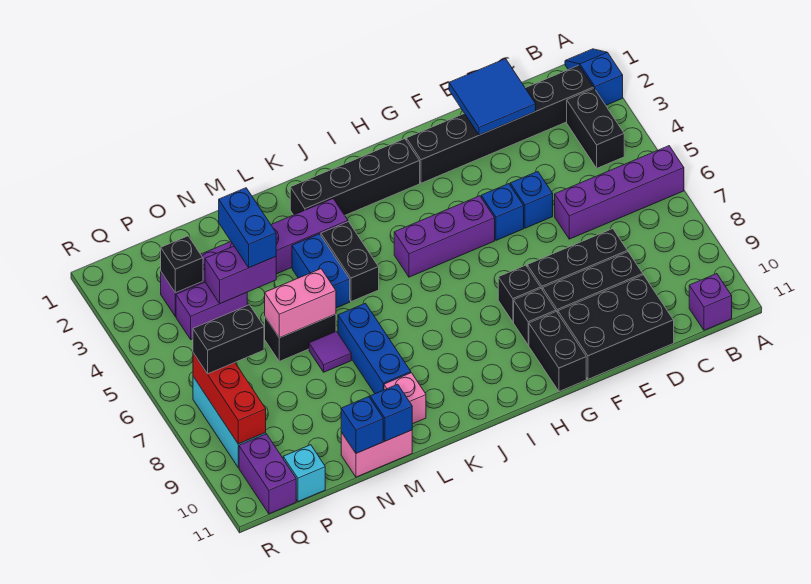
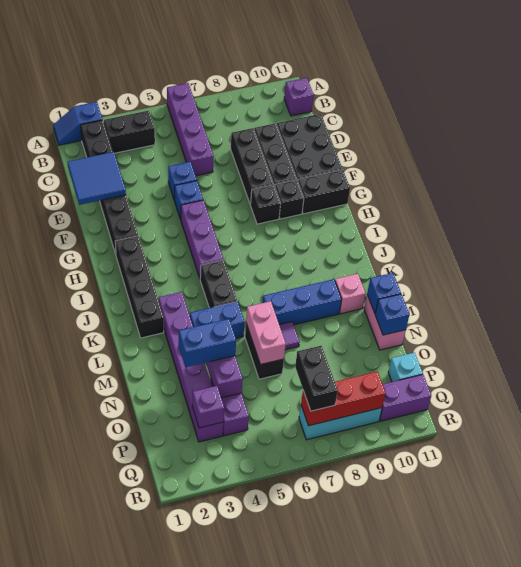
black 1x2 brick [321,222,379,302] -> black 1x2 brick turned to [200,260,237,308]
black 1x1 brick [161,236,203,293] -> purple 1x1 brick [192,386,224,428]

